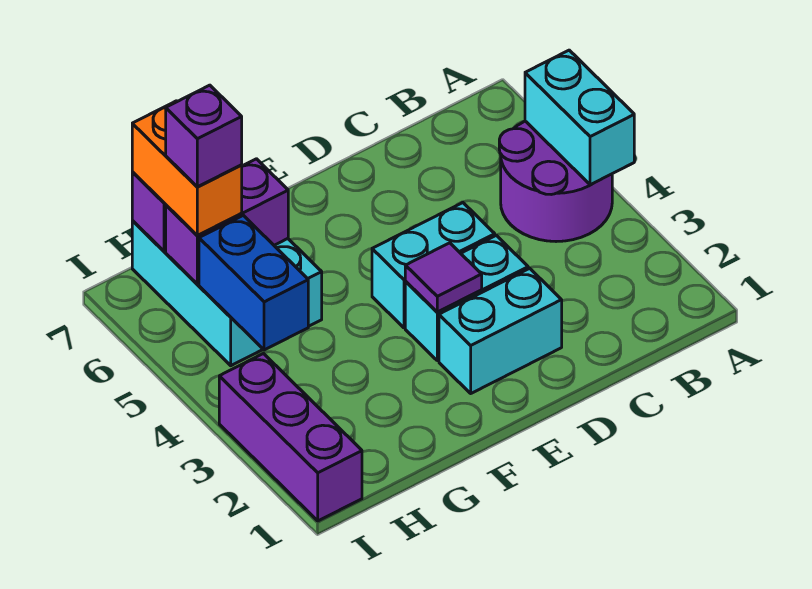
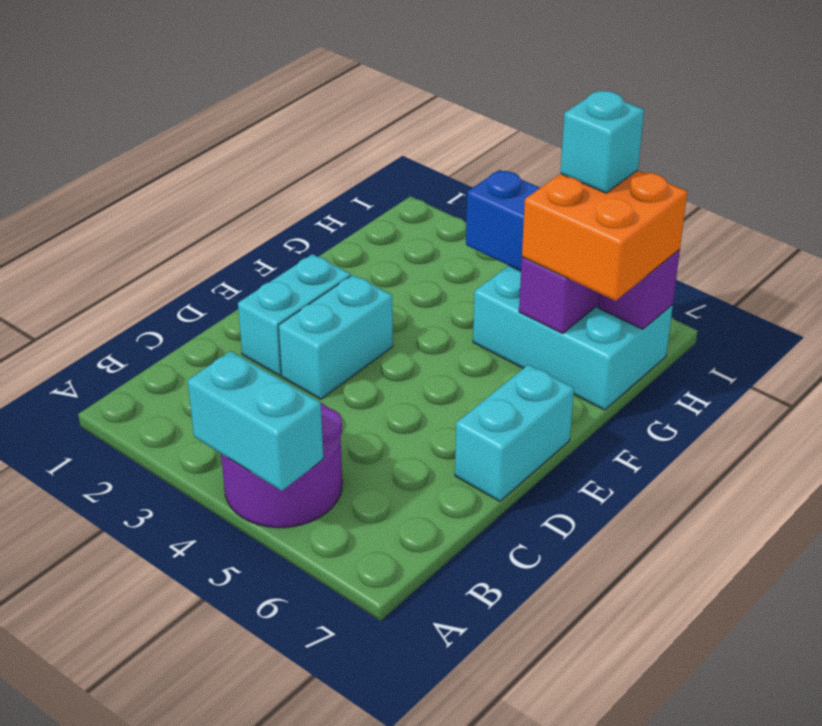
cyan 1x2 brick [372,203,495,328] -> cyan 1x2 brick moved to [455,365,574,501]
purple 1x1 tile [405,243,482,312] -> none
orange 1x2 brick [132,101,242,235] -> orange 2x2 brick [522,170,687,301]
purple 1x1 brick [166,85,242,187] -> cyan 1x1 brick [560,91,644,193]
purple 1x3 brick [219,354,362,521] -> none

